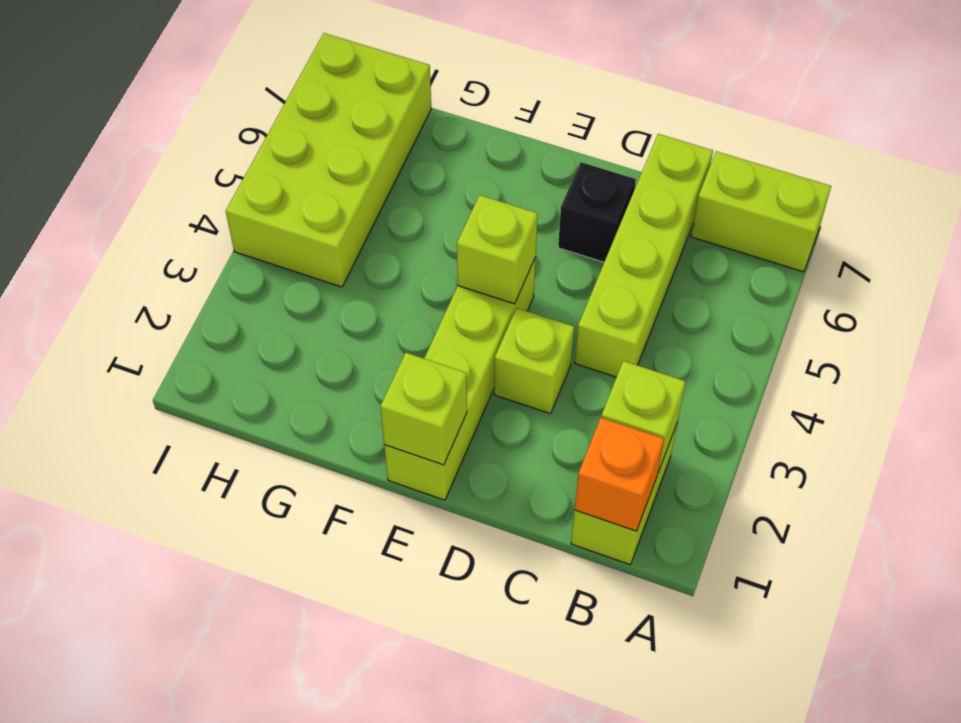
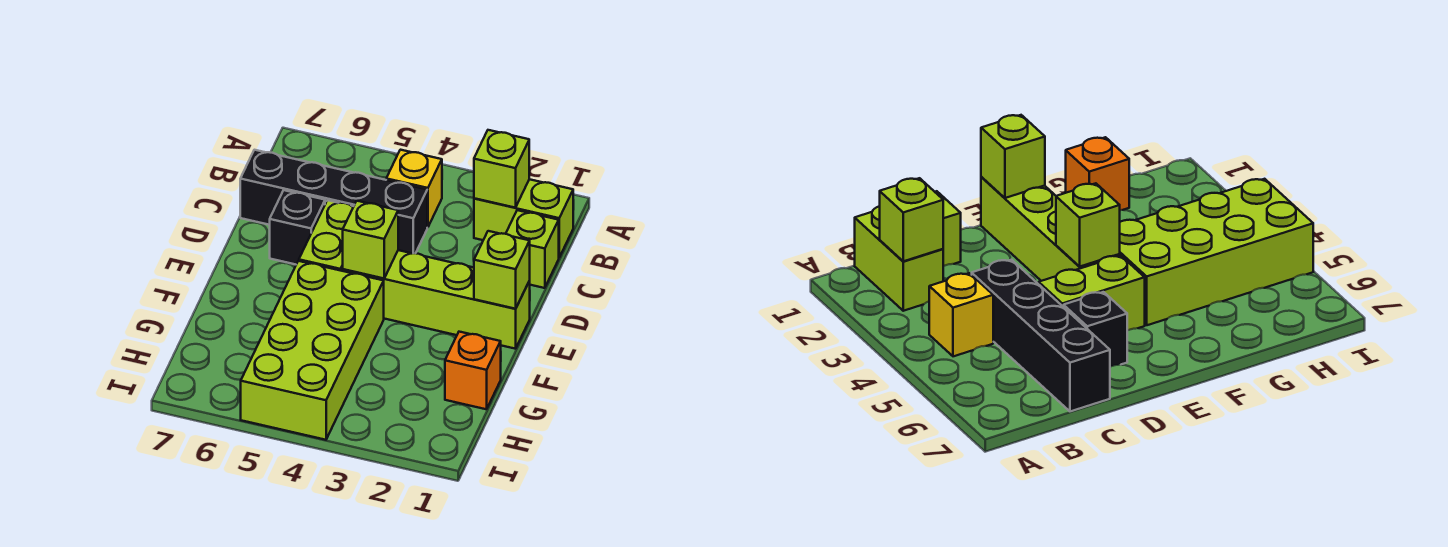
lime 1x2 brick [691,151,831,272] -> lime 1x2 brick moved to [299,200,354,271]
orange 1x1 brick [575,418,664,531] -> orange 1x1 brick moved to [445,332,501,409]
none -> yellow 1x1 brick [386,150,442,227]
lime 1x4 brick [575,134,713,377] -> black 1x4 brick [240,150,427,253]
lime 1x1 brick [494,308,574,414] -> lime 1x1 brick moved to [506,210,559,288]
lime 2x4 brick [226,33,431,287] -> lime 2x4 brick turned to [241,261,384,440]

